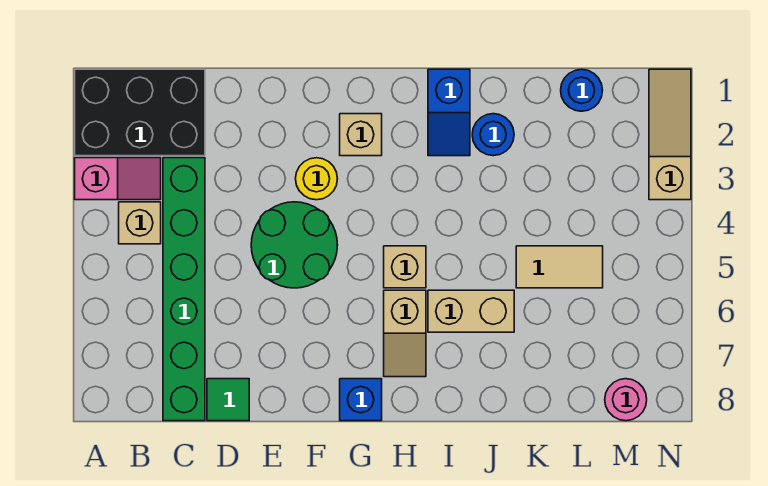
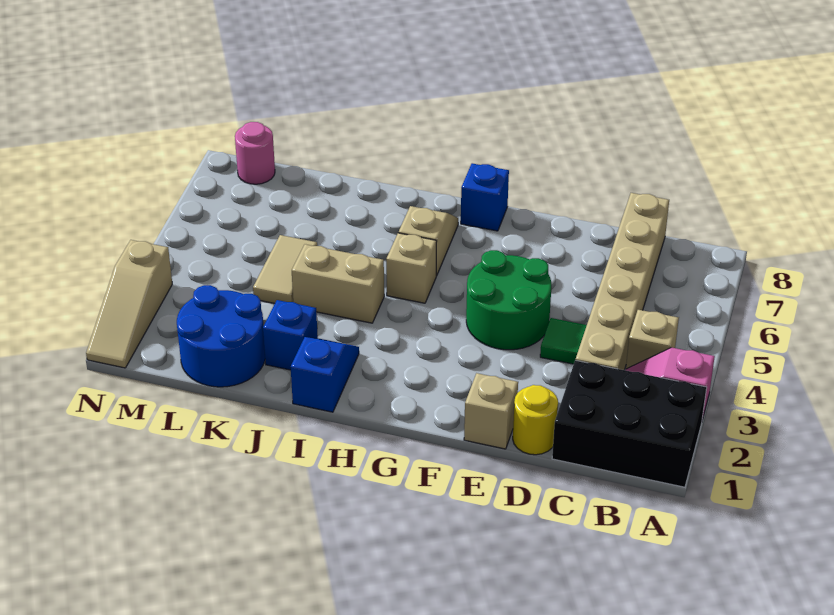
green 1x6 brick [163,158,205,421] -> tan 1x6 brick [576,193,669,370]
green 1x1 tile [207,379,249,421] -> green 1x1 tile moved to [540,318,587,364]
yellow 1x1 round brick [296,158,337,200] -> yellow 1x1 round brick moved to [513,385,558,455]
tan 1x1 brick [340,114,382,156] -> tan 1x1 brick moved to [464,373,518,449]
tan 1x2 brick [428,290,514,332] -> tan 1x2 brick moved to [292,244,384,323]
blue 1x1 round brick [472,114,514,156] -> blue 1x1 brick [263,300,318,370]
tan 1x2 tile [516,246,603,288] -> tan 1x2 tile turned to [253,235,317,303]
blue 1x1 round brick [561,69,603,111] -> blue 2x2 round brick [177,285,265,387]

